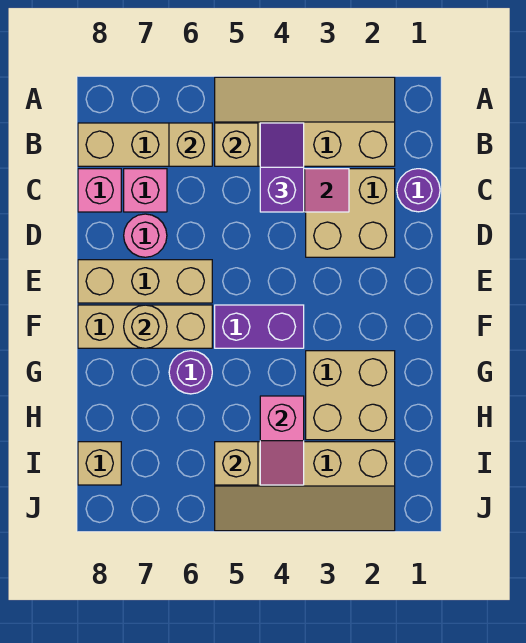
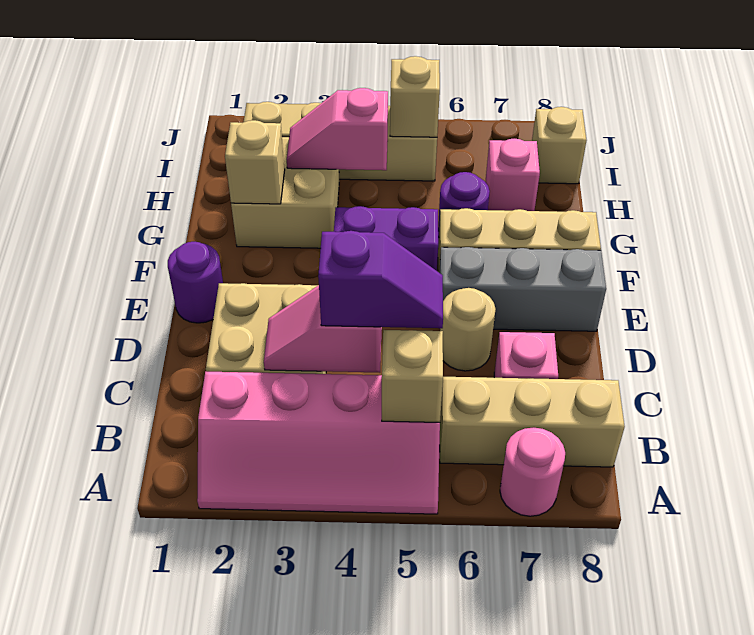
tan 2x4 slope [215,77,395,166] -> pink 2x4 slope [197,372,440,514]
purple 1x2 slope [260,123,304,212] -> purple 1x2 slope turned to [318,231,443,328]
tan 1x1 brick [169,123,212,166] -> tan 1x1 brick moved to [225,120,285,204]
purple 1x1 round brick [397,169,440,212] -> purple 1x1 round brick moved to [168,242,223,323]
pink 1x1 brick [78,169,121,212] -> pink 1x1 brick moved to [485,139,540,211]
pink 1x1 round brick [124,214,167,257] -> pink 1x1 round brick moved to [500,427,565,516]
tan 1x3 brick [78,260,212,303] -> grey 1x3 brick [439,247,606,331]
tan 1x1 round brick [124,305,167,348] -> tan 1x1 round brick moved to [440,288,496,371]
pink 1x2 slope [260,396,304,485] -> pink 1x2 slope turned to [287,88,388,170]

